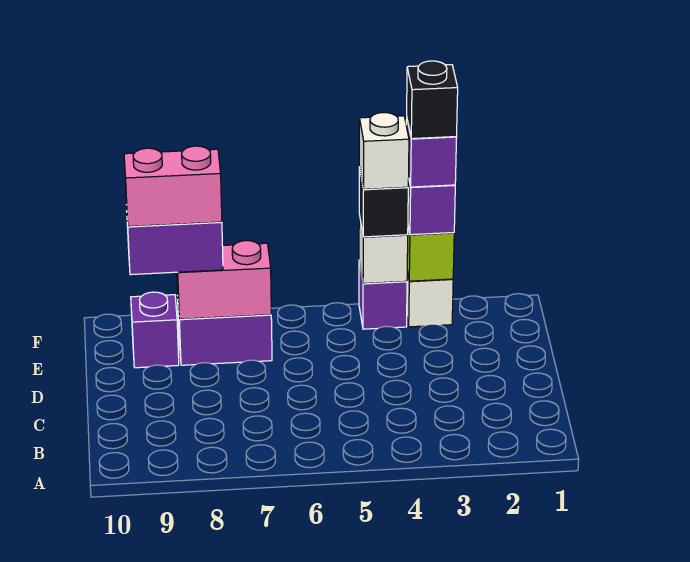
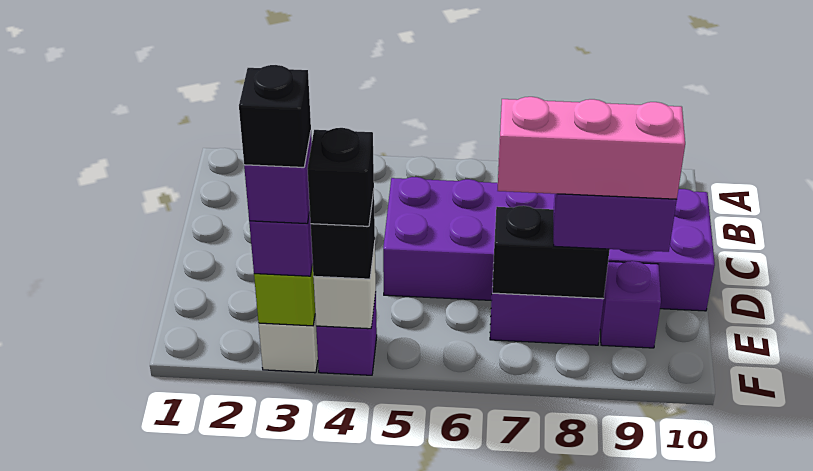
none -> purple 2x6 brick [383,177,715,311]
pink 1x2 brick [177,241,271,319] -> black 1x2 brick [492,206,610,299]
pink 1x2 brick [124,146,222,227] -> pink 1x3 brick [498,97,685,200]
white 1x1 brick [359,113,409,189] -> black 1x1 brick [307,128,374,226]

